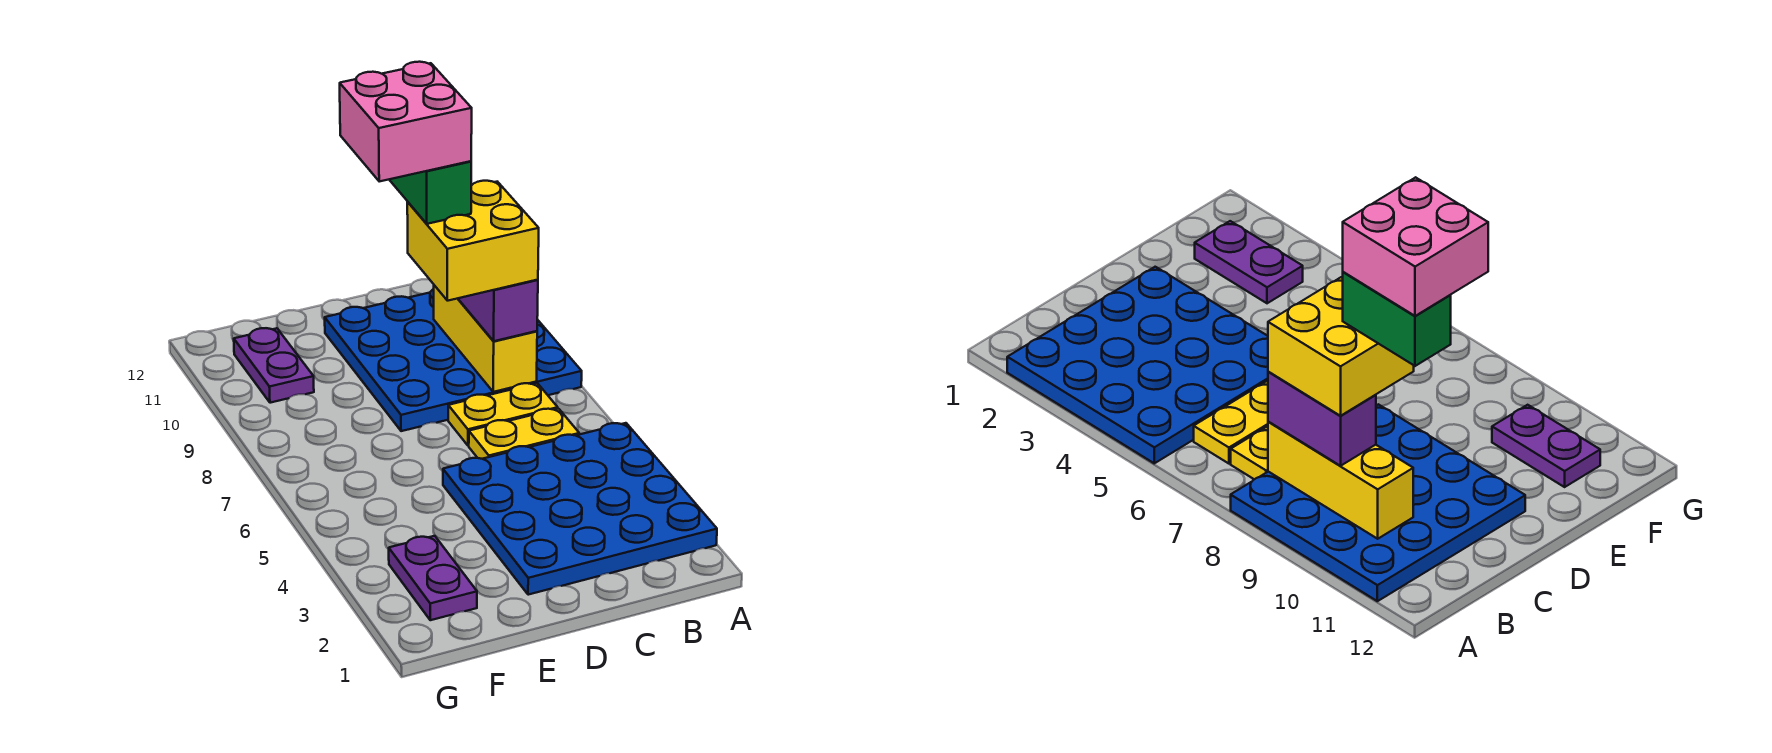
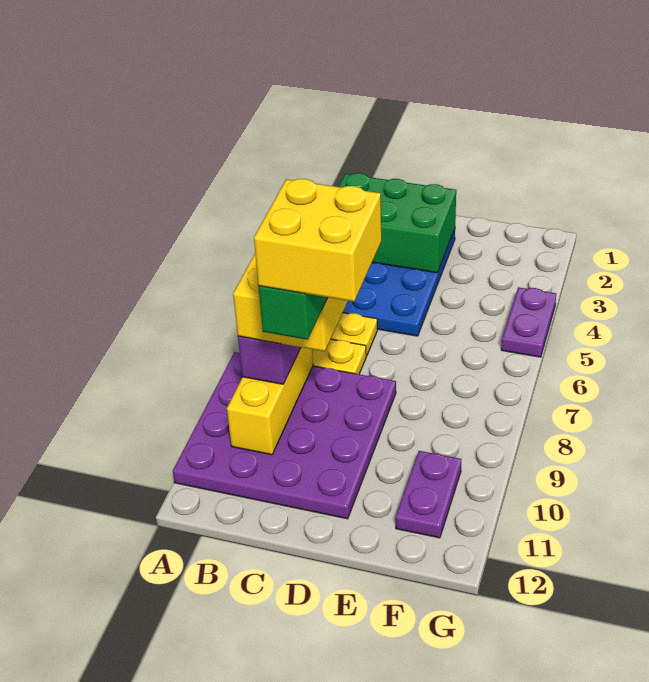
blue 4x4 plate [325,289,582,431] -> purple 4x4 plate [173,352,396,519]
none -> green 2x3 brick [339,173,456,273]
pink 2x2 brick [340,62,472,181] -> yellow 2x2 brick [254,179,381,302]
purple 1x2 plate [389,536,477,620] -> purple 1x2 plate moved to [501,287,556,357]

